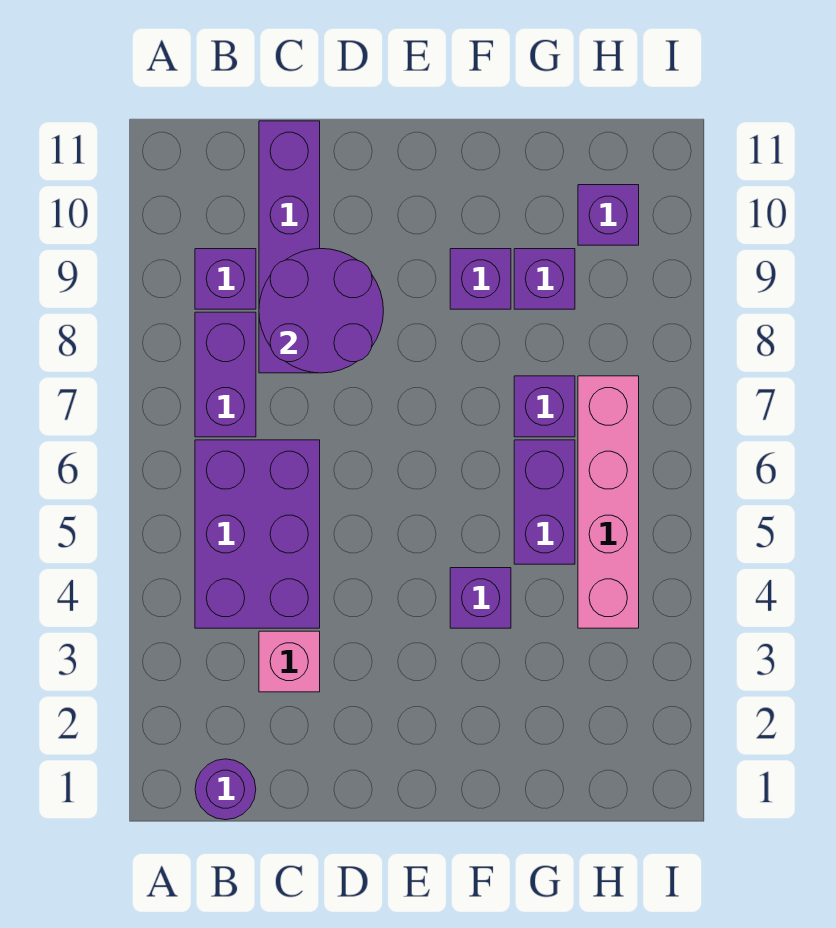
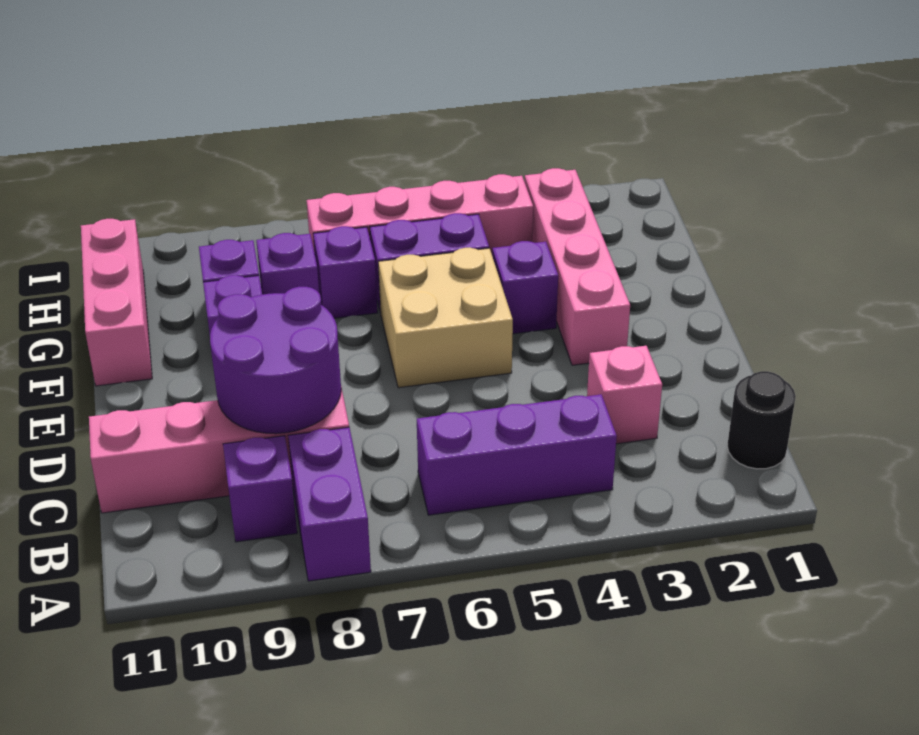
purple 1x1 round brick [195,759,256,820] -> black 1x1 round brick [727,371,796,469]
purple 2x3 brick [195,440,320,628] -> purple 1x3 brick [417,394,617,515]
purple 1x2 brick [195,312,256,437] -> purple 1x2 brick turned to [288,427,371,581]
purple 1x4 brick [259,121,320,373] -> pink 1x4 brick [89,387,349,513]
none -> pink 1x4 brick [525,168,630,365]
none -> tan 2x2 brick [378,248,513,388]
none -> pink 1x3 brick [81,219,152,386]
purple 1x1 brick [578,185,639,245] -> purple 1x1 brick moved to [256,233,319,295]

